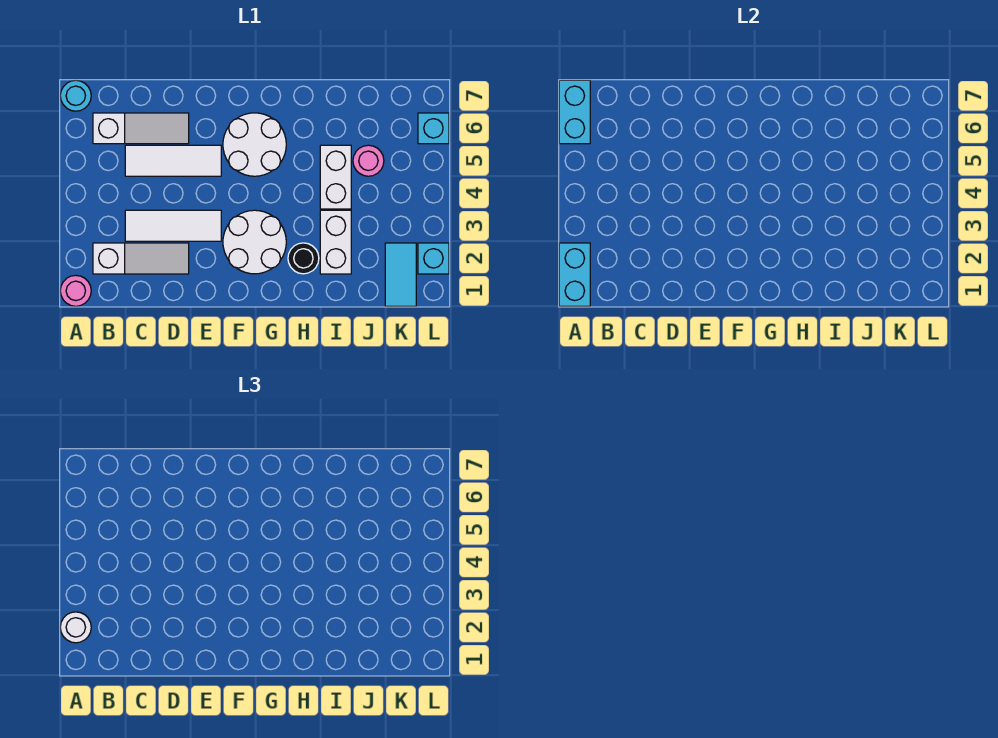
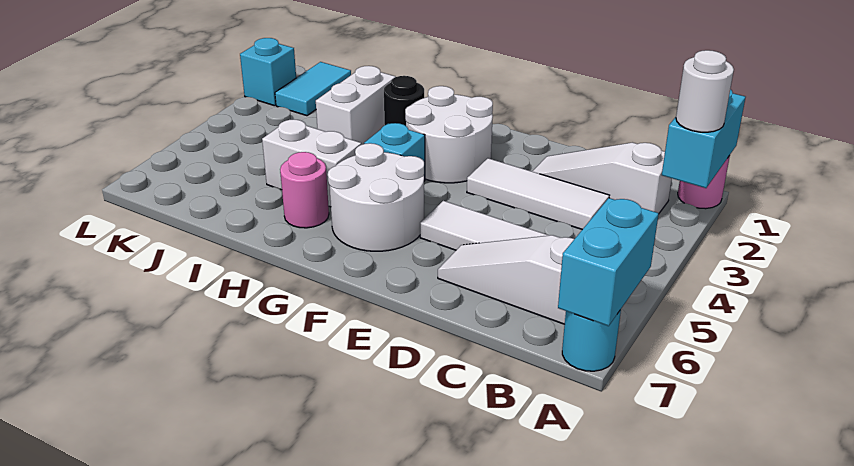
white 1x2 brick [320,145,351,209] -> white 1x2 brick turned to [262,119,361,207]
pink 1x1 round brick [353,145,384,176] -> pink 1x1 round brick moved to [280,152,329,228]
cyan 1x1 brick [418,113,449,144] -> cyan 1x1 brick moved to [364,123,425,181]

